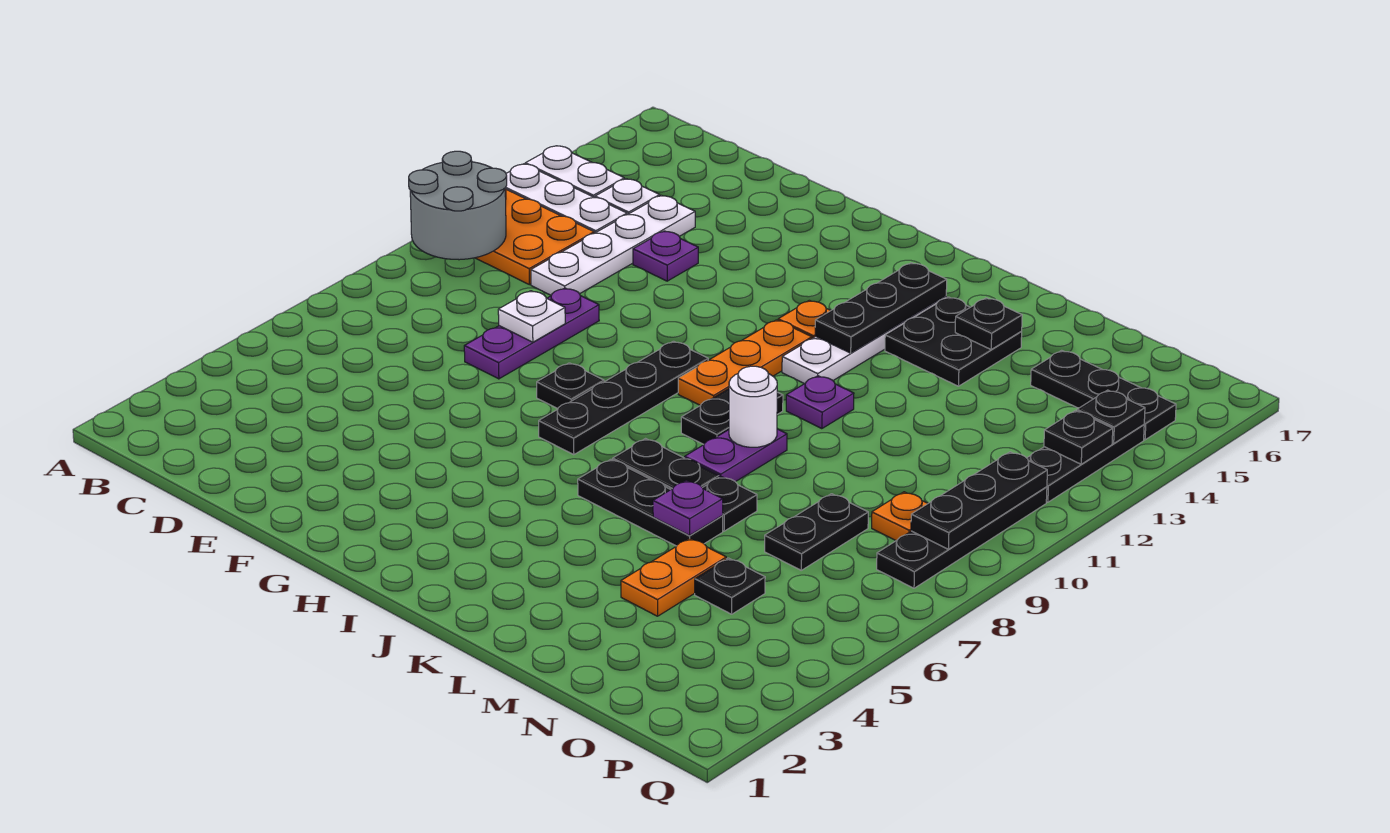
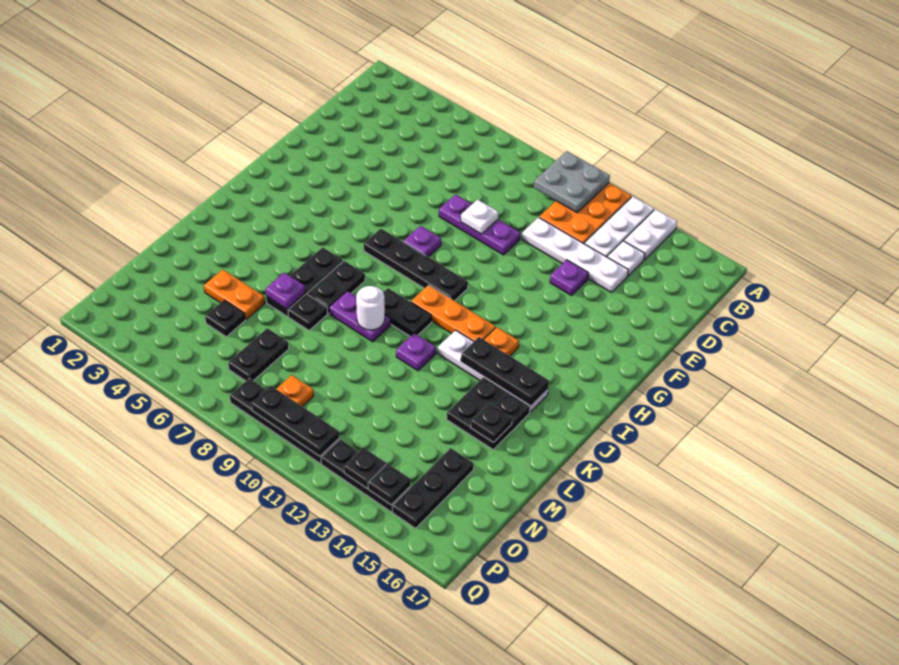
grey 2x2 round brick [409,151,507,260] -> grey 2x2 plate [534,151,610,213]
black 1x1 plate [537,363,604,409] -> purple 1x1 plate [403,226,441,257]
black 1x2 plate [765,494,868,570] -> black 1x2 plate turned to [228,328,289,381]

